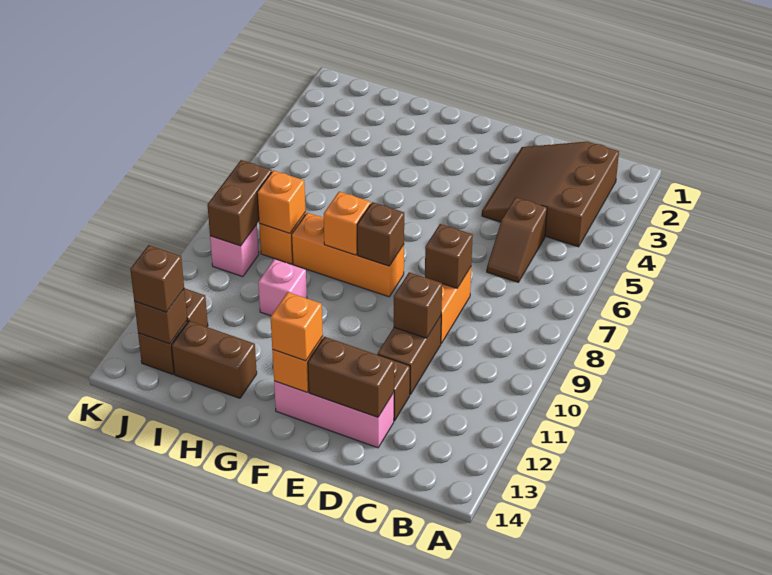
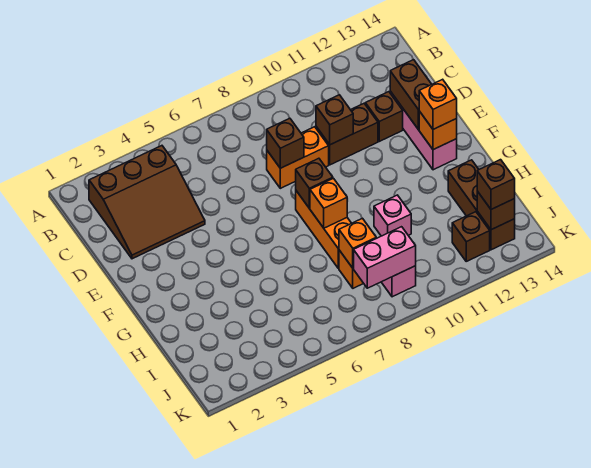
brown 1x2 slope [487,197,547,282] -> none
brown 1x2 brick [207,160,272,246] -> pink 1x2 brick [354,227,416,288]

